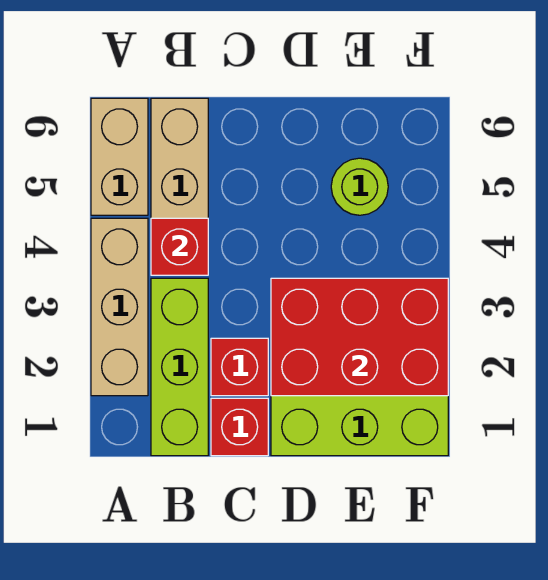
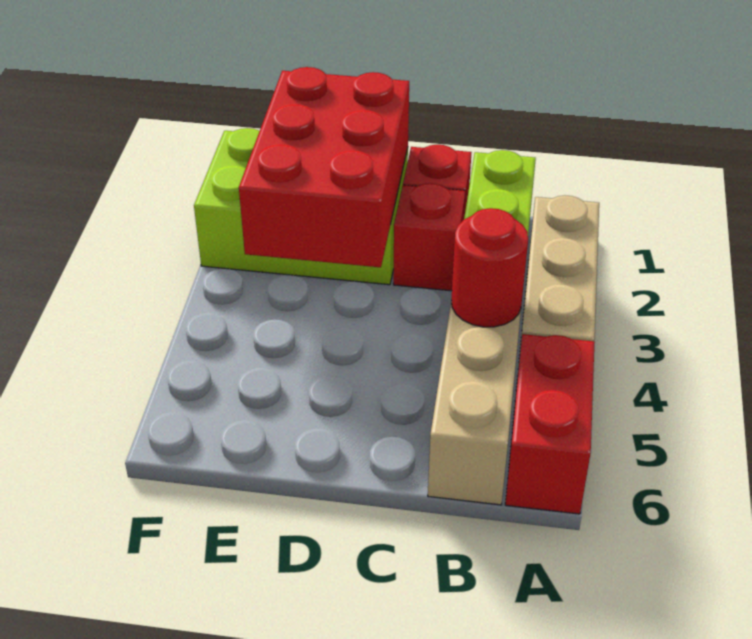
tan 1x2 brick [91,98,148,215] -> red 1x2 brick [505,334,595,514]
red 1x1 brick [151,218,208,275] -> red 1x1 round brick [451,208,528,327]
red 2x3 brick [271,278,448,396] -> red 2x3 brick turned to [239,67,409,267]
lime 1x1 round brick [331,158,388,215] -> none

